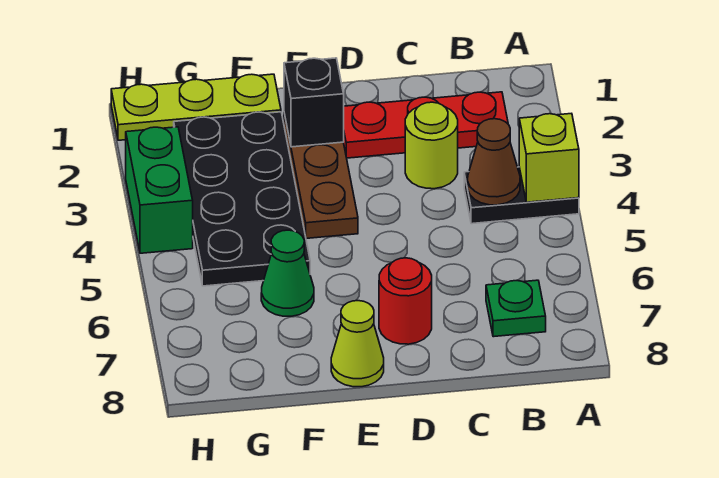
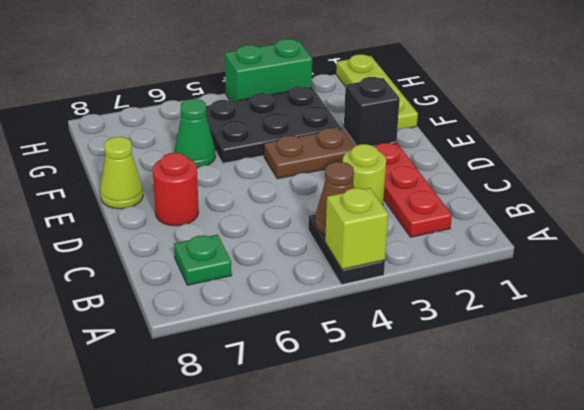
black 2x4 plate [174,112,310,286] -> black 2x3 plate [206,86,341,163]

